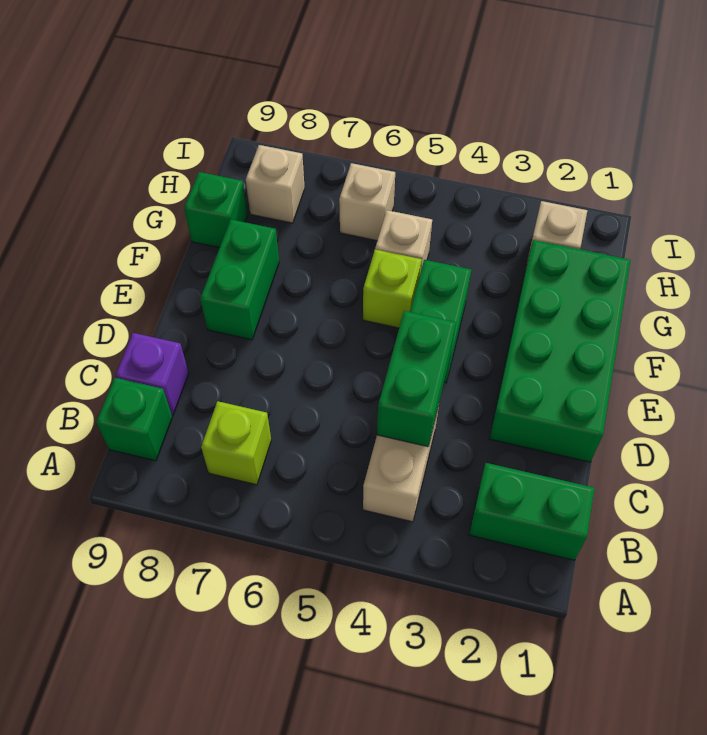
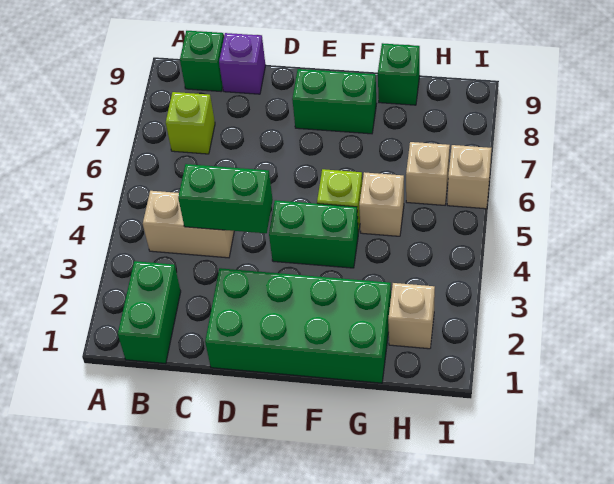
tan 1x1 brick [246,145,305,223] -> tan 1x1 brick moved to [447,145,491,209]

